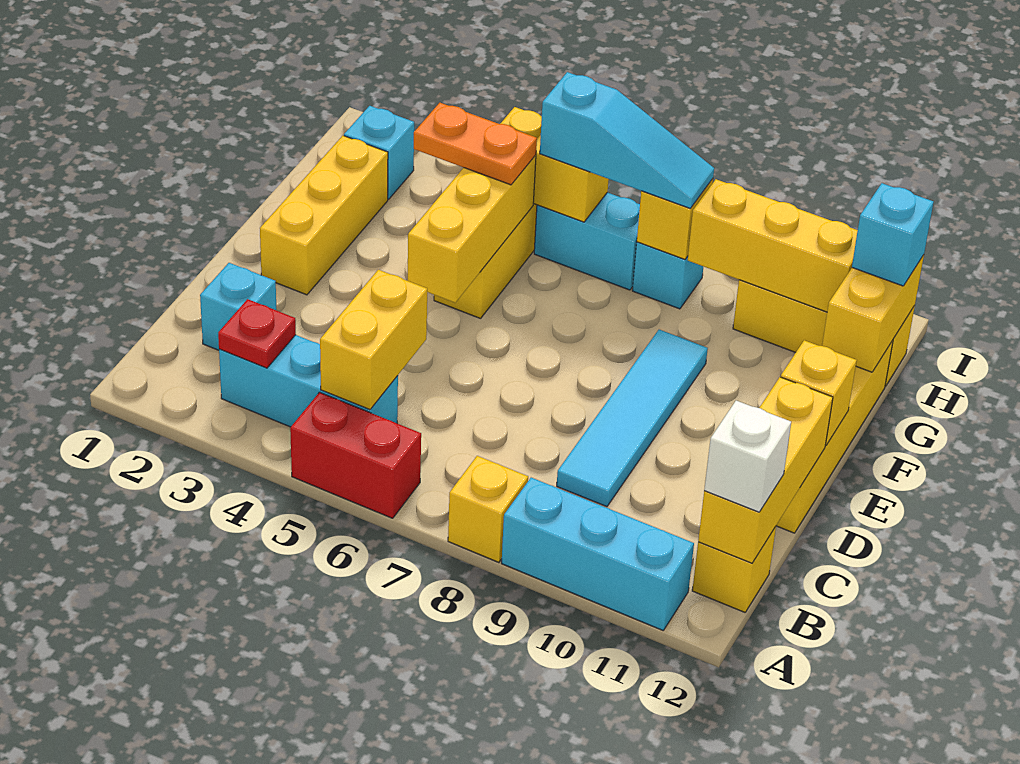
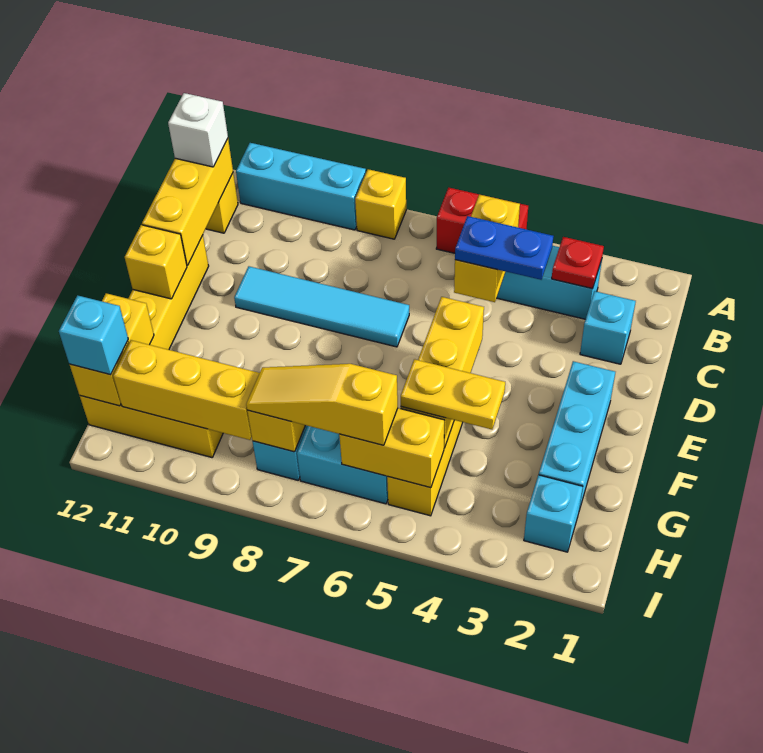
none -> blue 1x2 plate [455,216,553,280]
cyan 1x4 tile [557,330,708,507] -> cyan 1x4 tile turned to [234,266,409,347]
yellow 1x3 brick [260,136,388,295] -> cyan 1x3 brick [539,361,615,510]
orange 1x2 plate [414,103,537,185] -> yellow 1x2 plate [401,359,505,429]
cyan 1x3 slope [540,72,714,208] -> yellow 1x3 slope [246,364,398,445]

